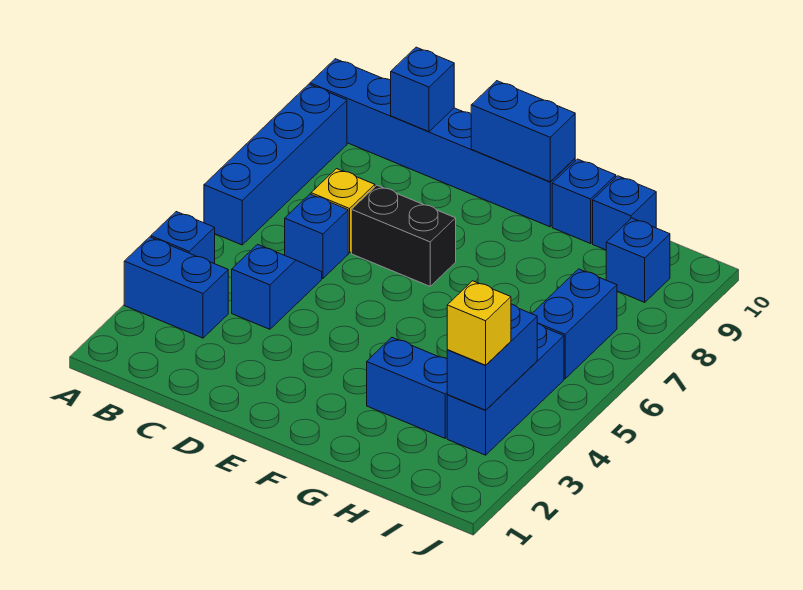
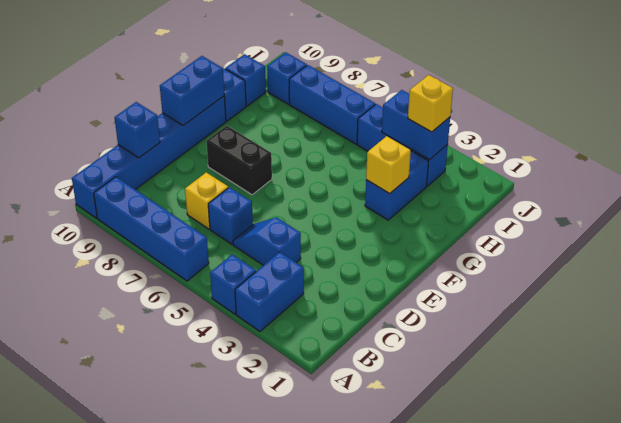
black 1x2 brick [352,185,456,286] -> black 1x2 brick turned to [206,126,272,195]
none -> yellow 1x1 brick [366,136,411,194]
blue 1x2 brick [532,269,617,379] -> blue 1x3 brick [289,65,375,144]

